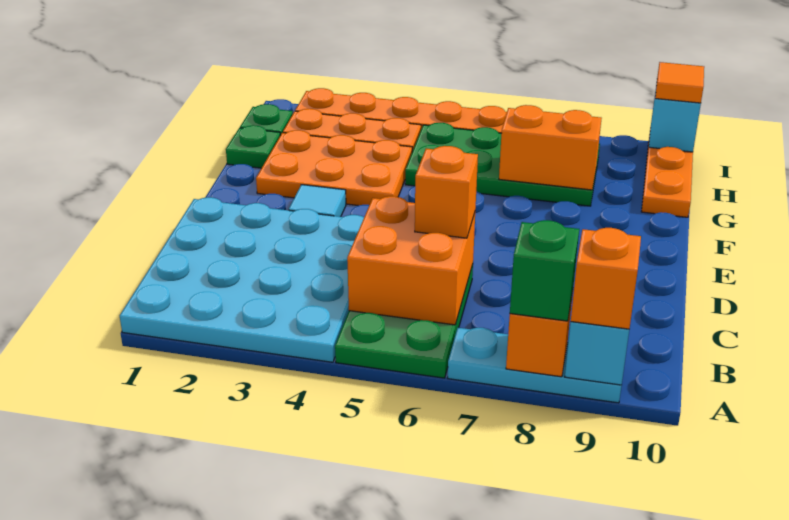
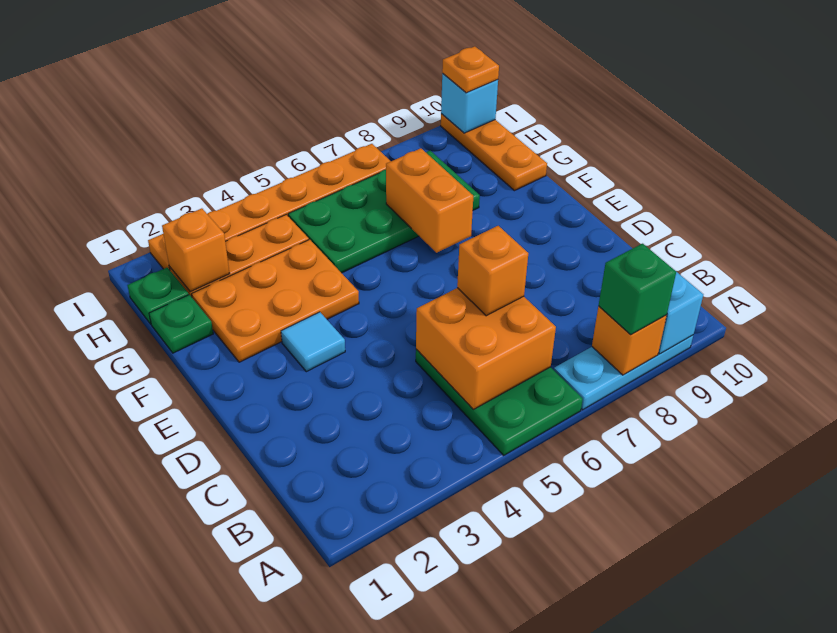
cyan 4x4 plate [120,197,364,362] -> none
orange 1x1 brick [571,228,641,329] -> orange 1x1 brick moved to [162,208,230,292]
orange 1x2 brick [499,105,602,190] -> orange 1x2 brick turned to [386,148,473,253]
orange 1x1 tile [655,62,704,103] -> orange 1x1 plate [442,46,499,93]

